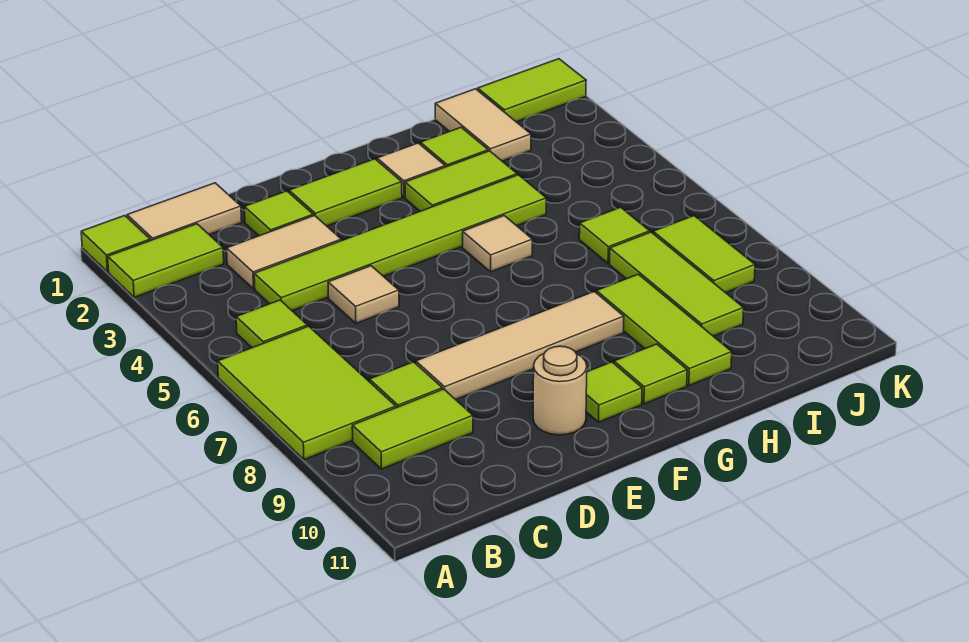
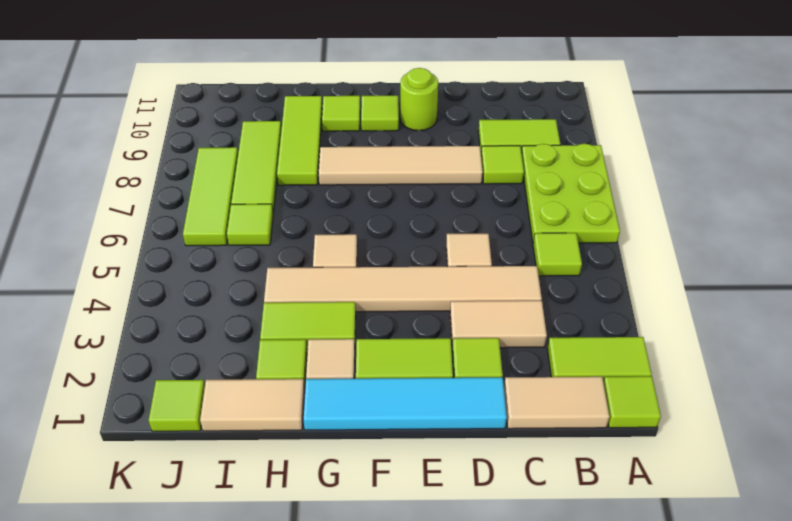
lime 2x3 tile [218,326,396,460] -> lime 2x3 plate [521,144,620,243]
lime 1x6 tile [254,175,546,311] -> tan 1x6 tile [264,266,542,312]
none -> cyan 1x4 tile [303,378,507,430]
tan 1x1 round brick [533,346,587,435] -> lime 1x1 round brick [400,68,438,131]
tan 1x2 tile [435,89,531,161] -> tan 1x2 tile turned to [200,379,305,431]
lime 1x2 tile [478,59,586,122] -> lime 1x1 tile [149,380,205,431]
lime 1x2 tile [653,216,755,293] -> lime 1x3 tile [183,147,238,246]

